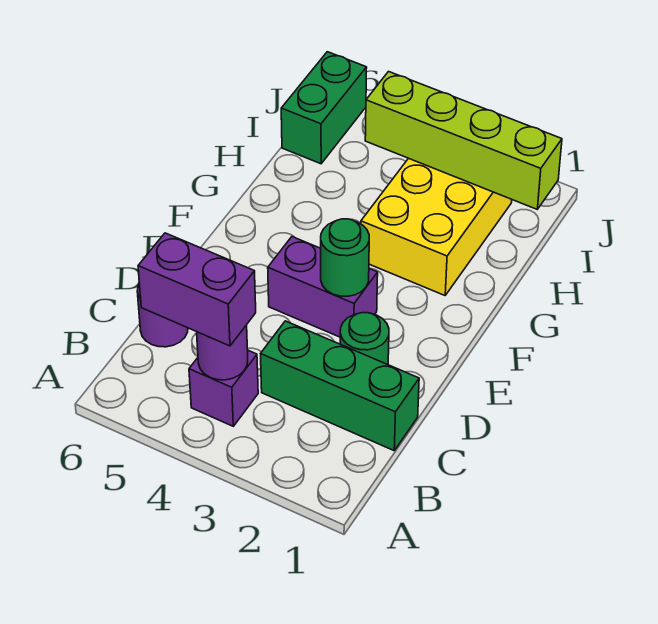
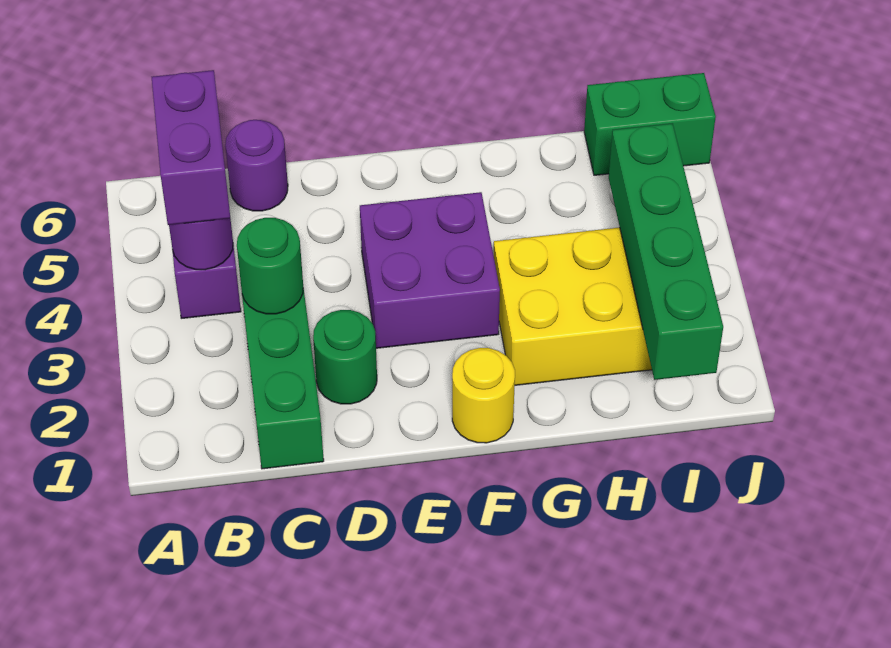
purple 1x2 brick [268,237,378,337] -> purple 2x2 brick [360,192,500,348]
green 1x1 round brick [321,219,369,296] -> green 1x1 round brick moved to [237,218,303,314]
none -> yellow 1x1 round brick [452,348,515,443]
lime 1x4 brick [365,72,562,209] -> green 1x4 brick [609,124,723,380]

